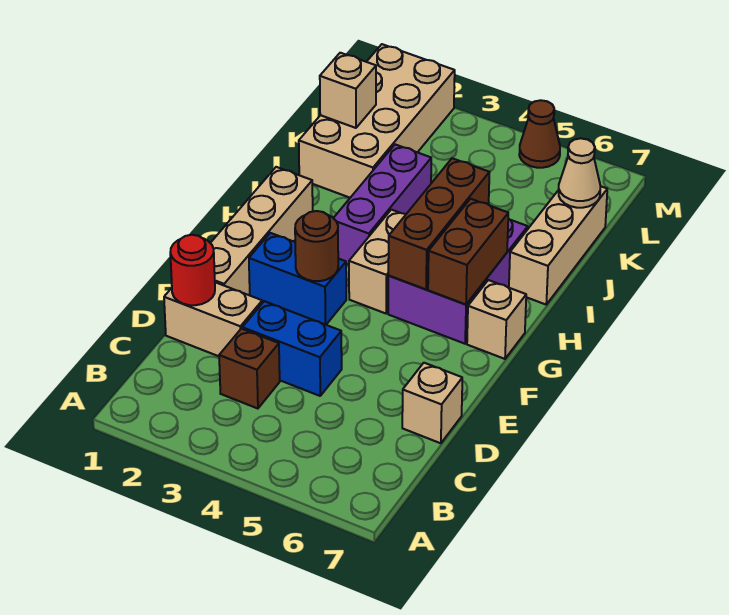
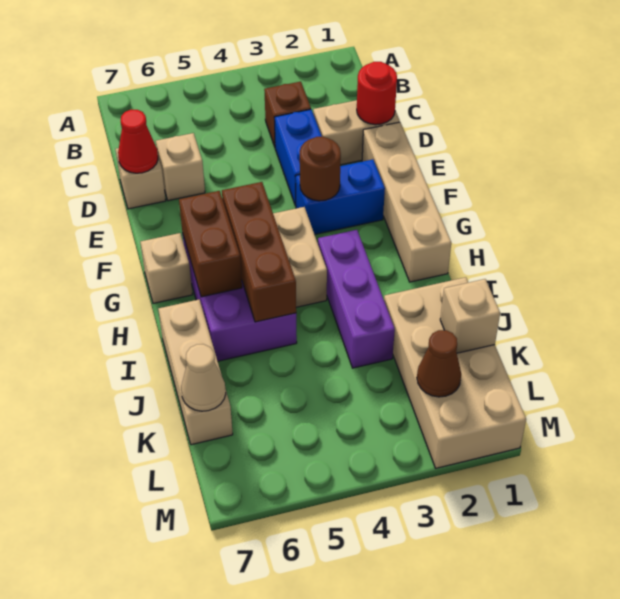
blue 1x2 brick [242,301,342,396] -> blue 1x2 brick turned to [274,109,322,206]
none -> tan 1x1 brick [156,133,205,201]
none -> red 1x1 cone [118,110,158,173]
brown 1x1 cone [519,100,560,168] -> brown 1x1 cone moved to [417,330,461,397]

